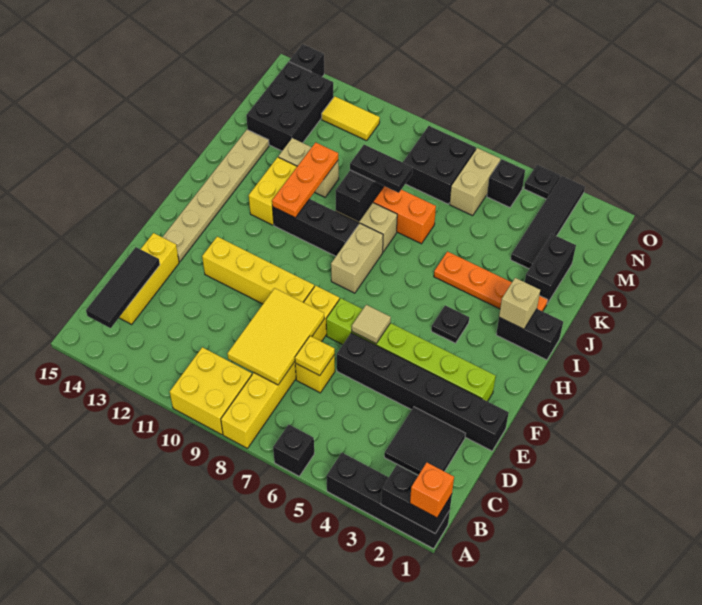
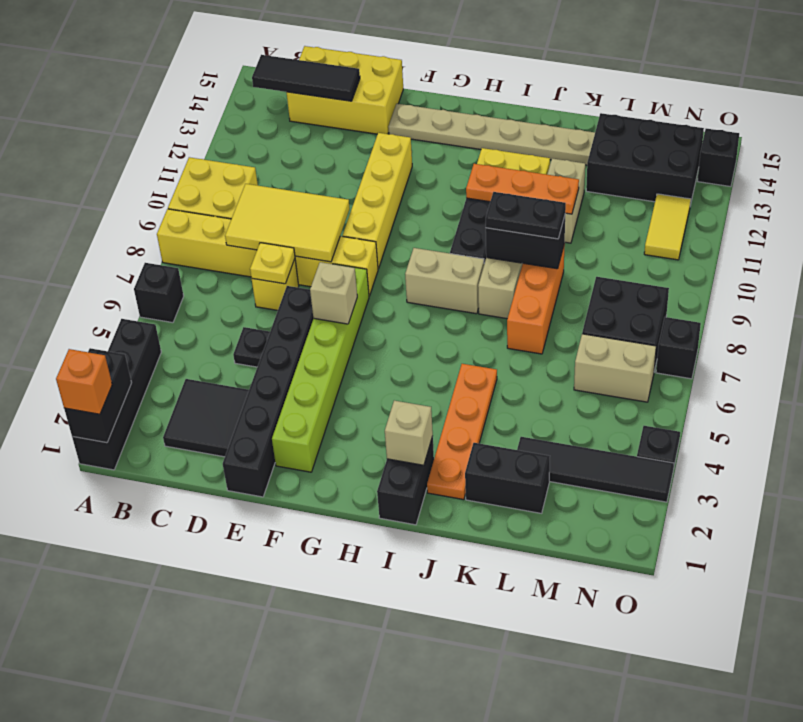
yellow 1x3 brick [119,233,179,324] -> yellow 2x3 brick [286,46,403,134]
tan 1x1 tile [352,305,391,344] -> tan 1x1 brick [310,262,357,324]
black 1x1 plate [431,305,469,343] -> black 1x1 plate moved to [233,327,270,367]
black 1x2 plate [350,145,413,193] -> black 1x2 plate turned to [486,192,566,239]
black 1x1 brick [487,159,525,207] -> black 1x1 brick moved to [656,317,701,379]

